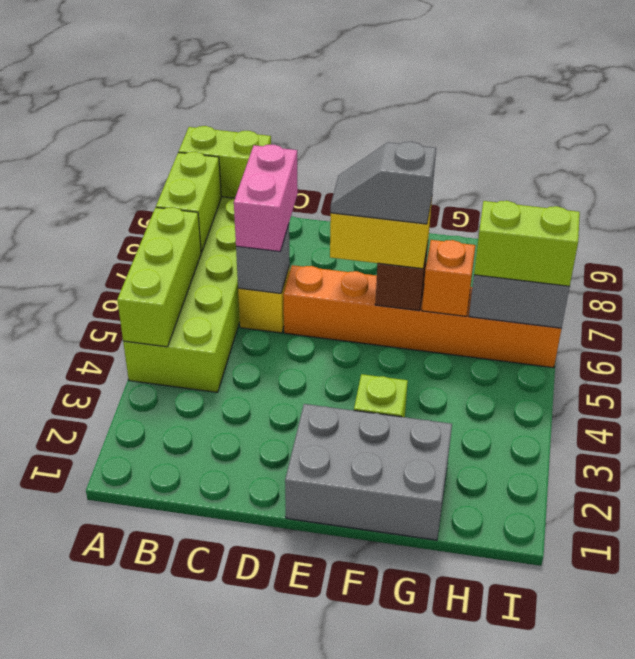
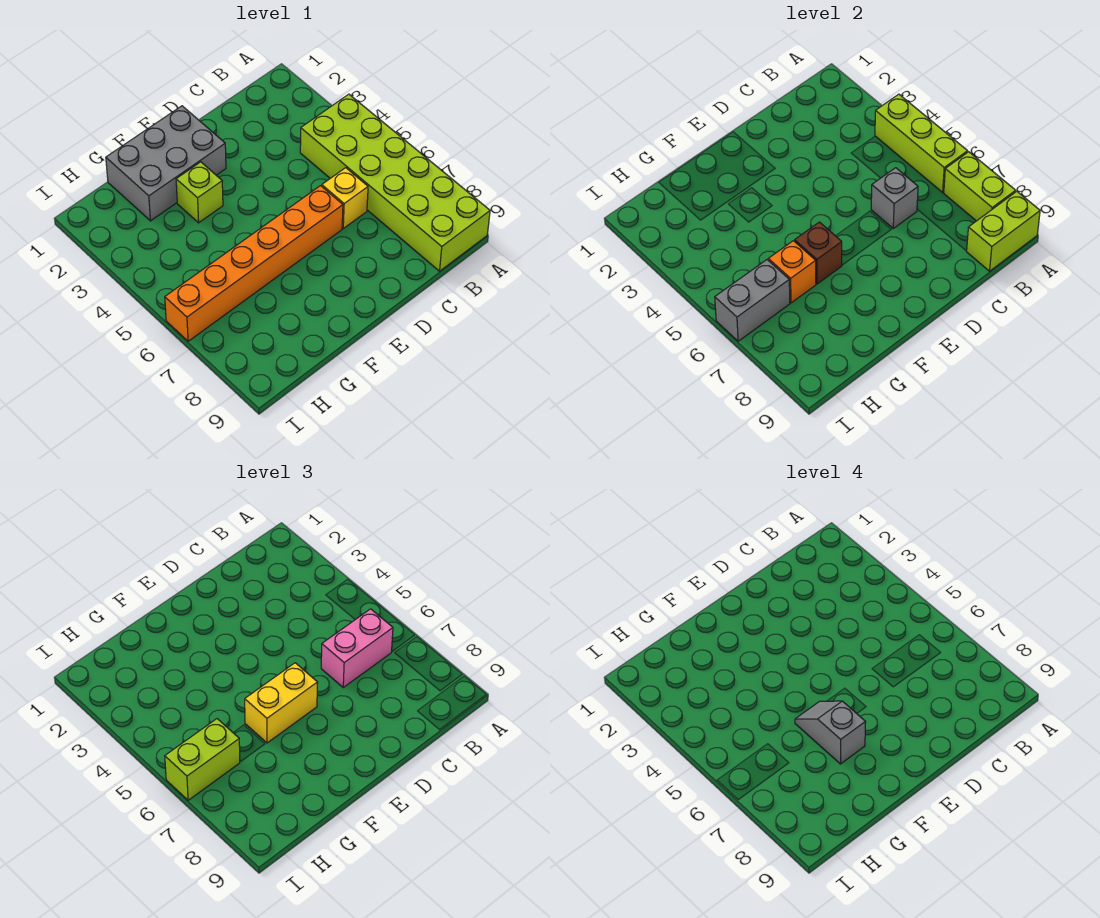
pink 1x2 brick [234,145,298,251] -> pink 1x2 brick turned to [321,609,393,687]
grey 1x2 slope [331,142,436,224] -> grey 1x2 slope turned to [795,701,866,764]

